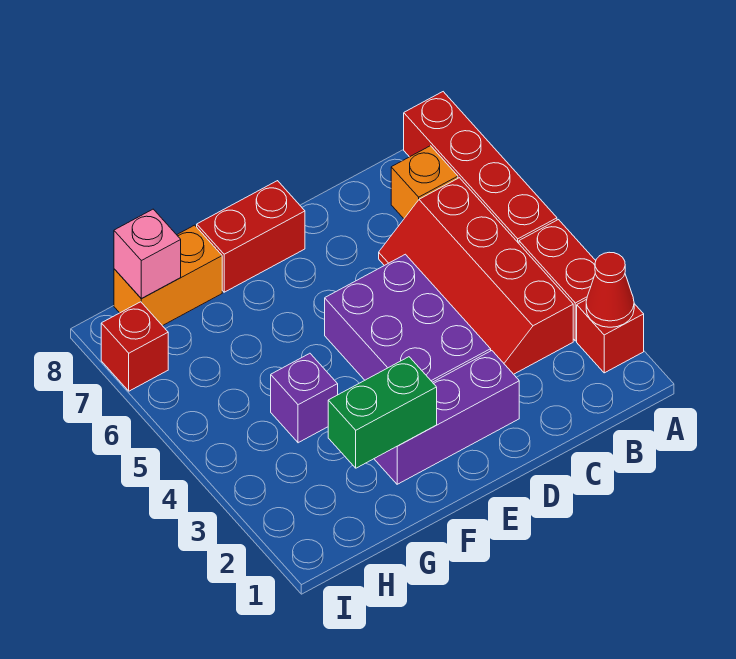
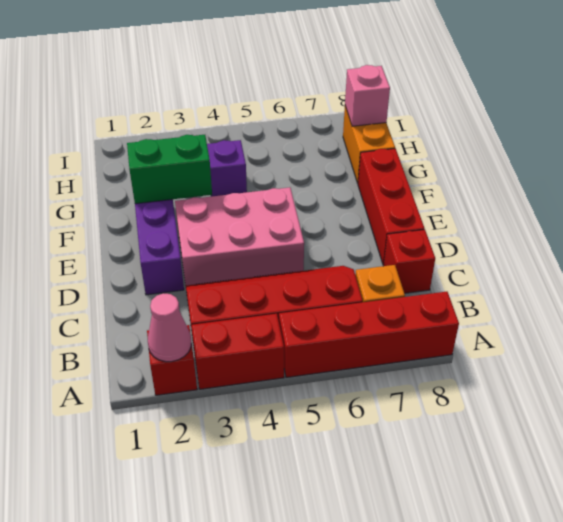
red 1x1 cone [586,252,634,327] -> pink 1x1 cone [148,293,191,362]
purple 2x3 brick [325,254,491,382] -> pink 2x3 brick [175,187,304,285]
red 1x2 brick [197,181,305,292] -> red 1x3 brick [358,149,425,265]
green 1x2 brick [328,357,437,468] -> green 1x2 brick turned to [127,135,212,204]
red 1x1 brick [101,302,168,391] -> red 1x1 brick moved to [384,230,435,293]

